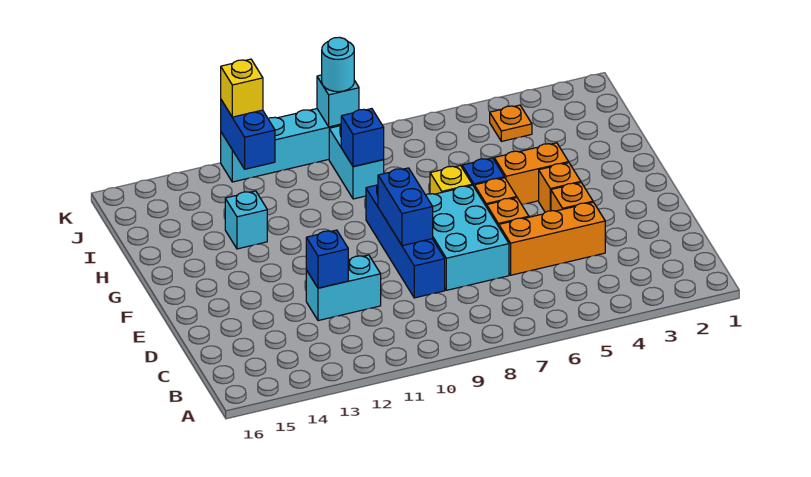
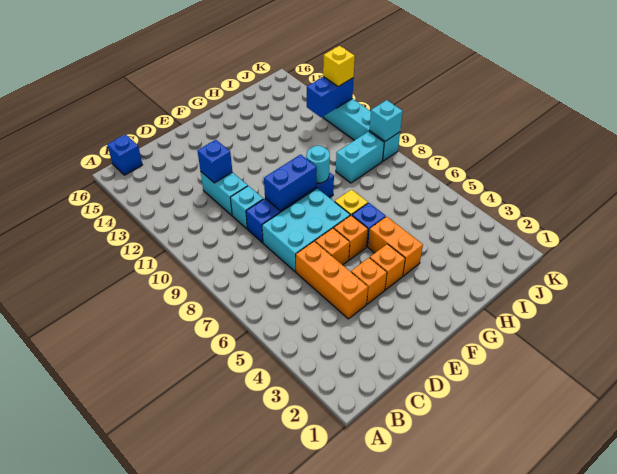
cyan 1x1 brick [225,191,267,249] -> cyan 1x1 brick moved to [230,186,263,229]
blue 1x1 brick [341,109,384,167] -> blue 1x1 brick moved to [107,134,142,175]
orange 1x1 plate [490,105,532,141] -> none
cyan 1x1 round brick [322,37,354,92] -> cyan 1x1 round brick moved to [306,146,330,183]

